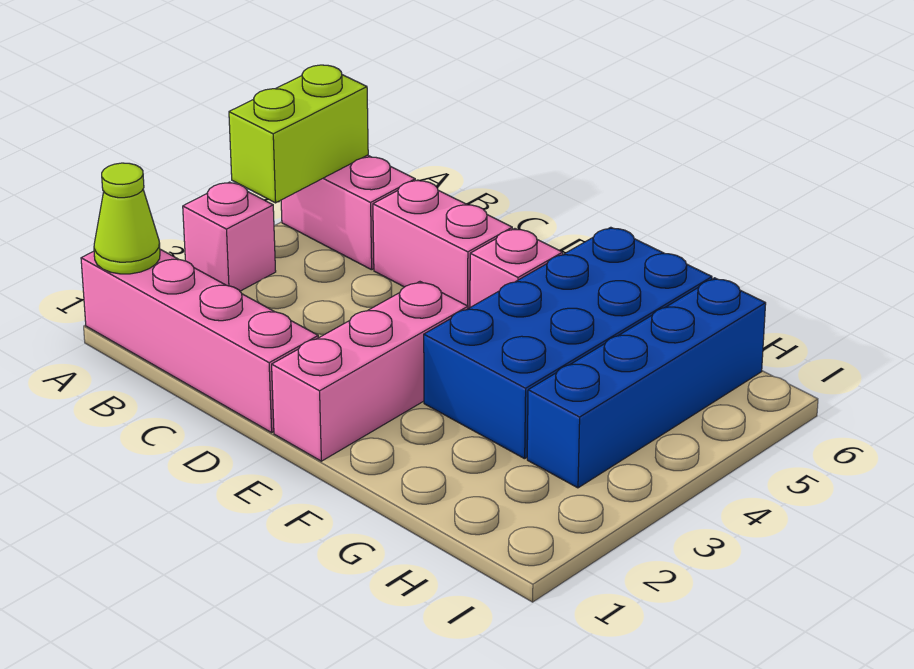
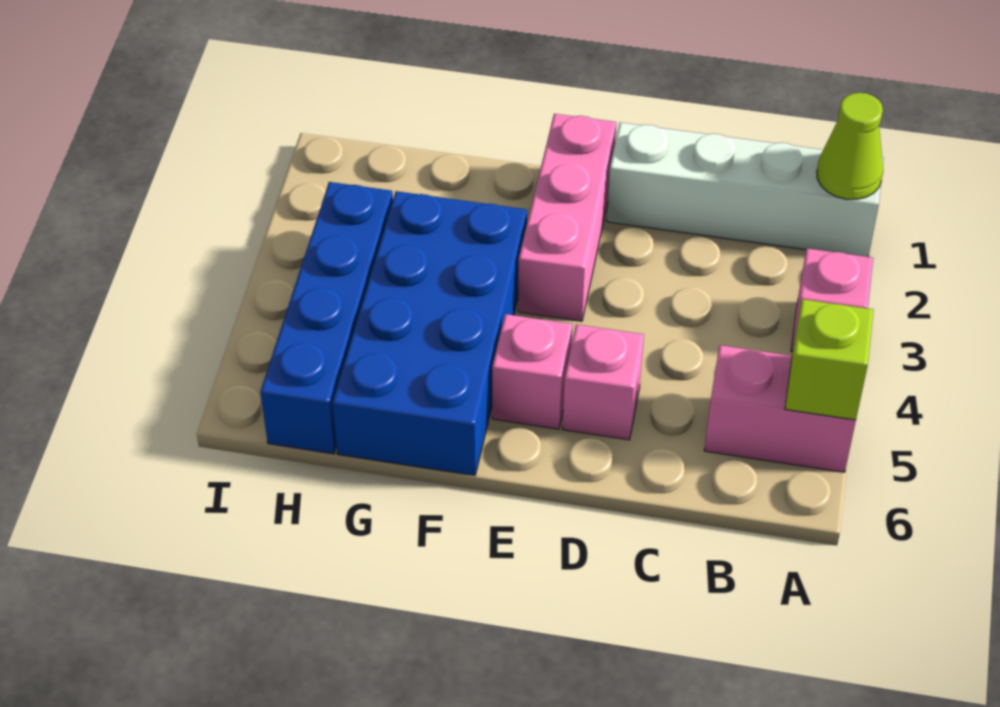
pink 1x4 brick [81,249,318,433] -> white 1x4 brick [607,122,884,257]
lime 1x2 brick [229,65,368,203] -> lime 1x1 brick [785,299,874,420]
pink 1x2 brick [373,180,512,309] -> pink 1x1 brick [563,324,644,440]

